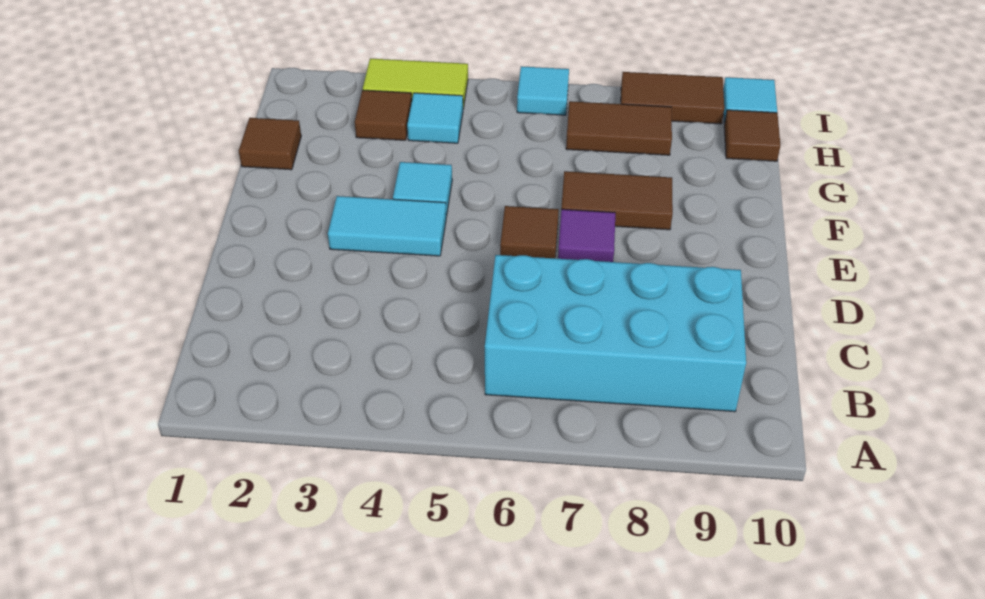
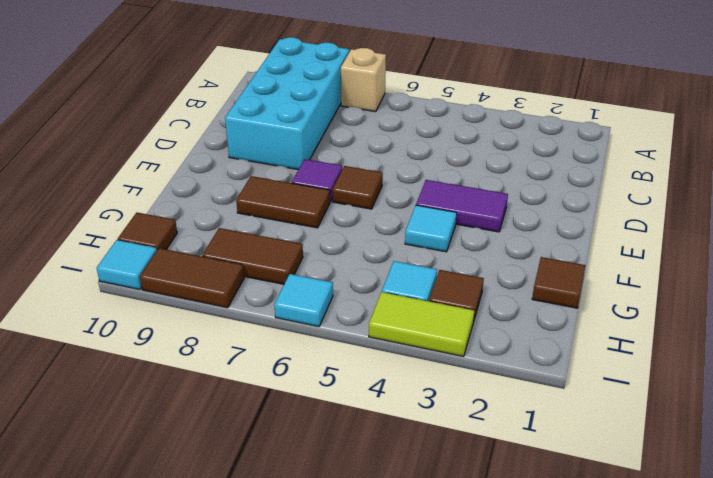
none -> tan 1x1 brick [341,48,386,112]
cyan 2x4 brick [485,255,746,412] -> cyan 2x4 brick turned to [225,37,349,170]
cyan 1x2 tile [328,196,446,256] -> purple 1x2 tile [416,180,508,232]

